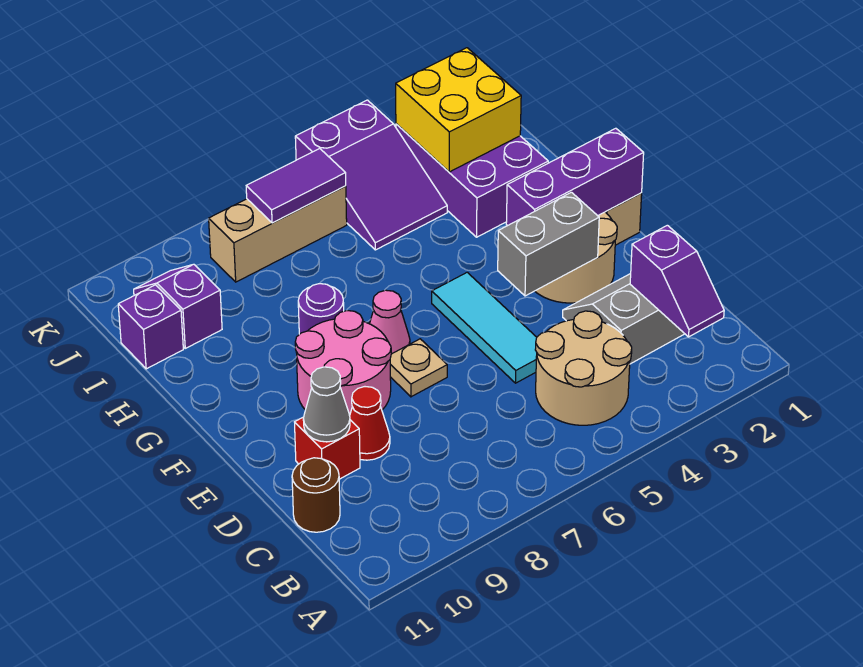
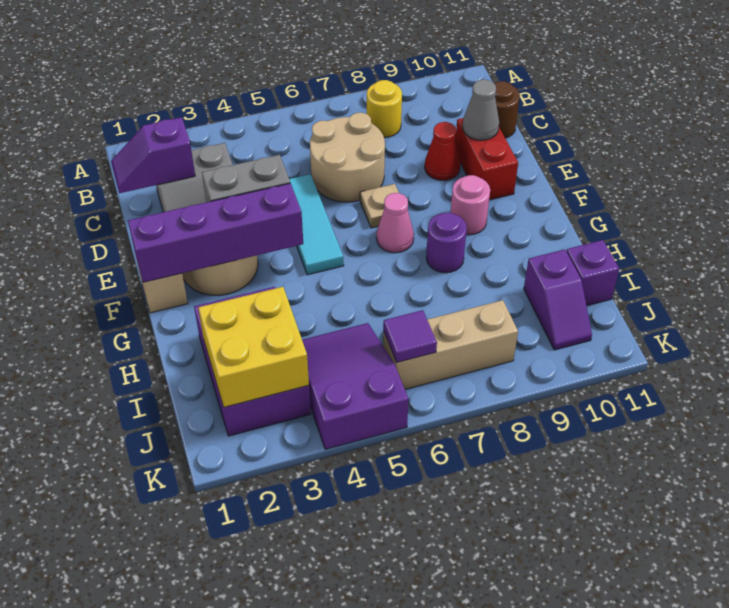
purple 1x2 slope [630,225,724,337] -> purple 1x2 slope turned to [111,117,195,193]
tan 2x2 round brick [535,311,632,425] -> tan 2x2 round brick moved to [310,113,385,202]
none -> yellow 1x1 round brick [367,80,402,138]
red 1x1 brick [295,417,360,479] -> red 1x2 brick [456,118,518,200]
pink 2x2 round brick [295,311,391,415] -> pink 1x1 round brick [451,175,490,235]
purple 1x3 brick [506,128,644,226] -> purple 1x4 brick [128,183,303,282]
purple 1x2 tile [246,149,346,223] -> purple 1x1 tile [383,310,437,363]

